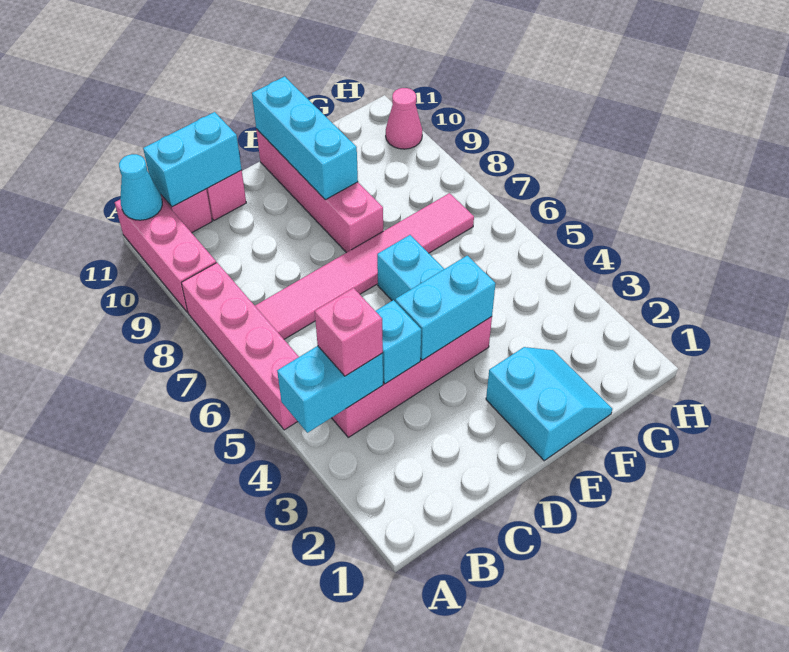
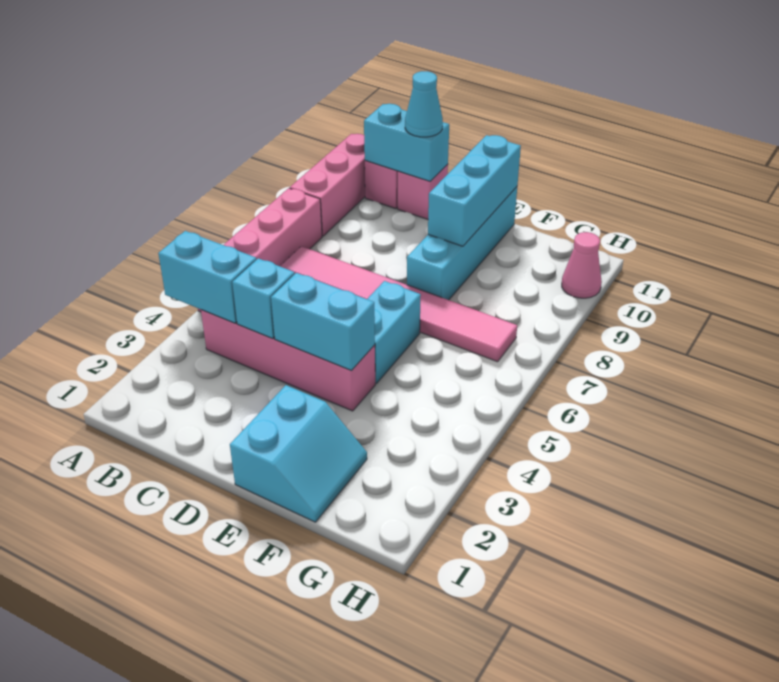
cyan 1x1 cone [119,154,162,220] -> cyan 1x1 cone moved to [405,71,443,137]
pink 1x1 brick [315,288,383,376] -> none
pink 1x4 brick [256,129,383,253] -> cyan 1x4 brick [407,187,517,300]

